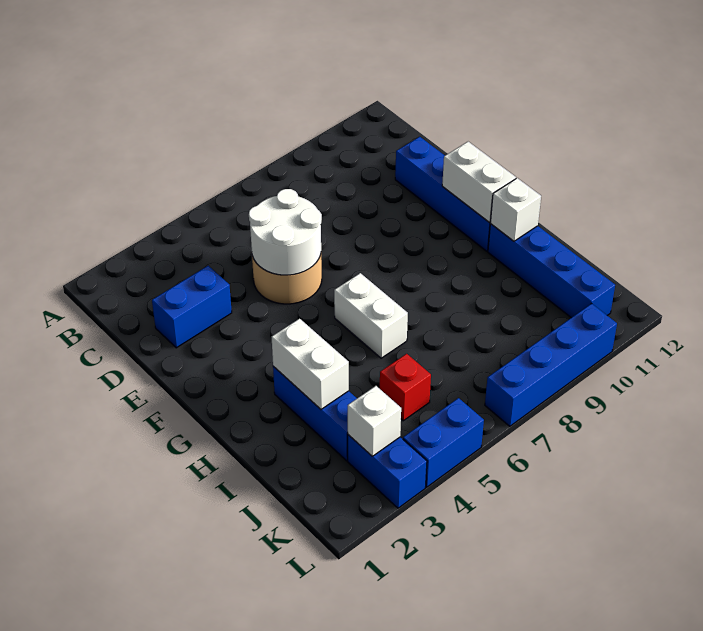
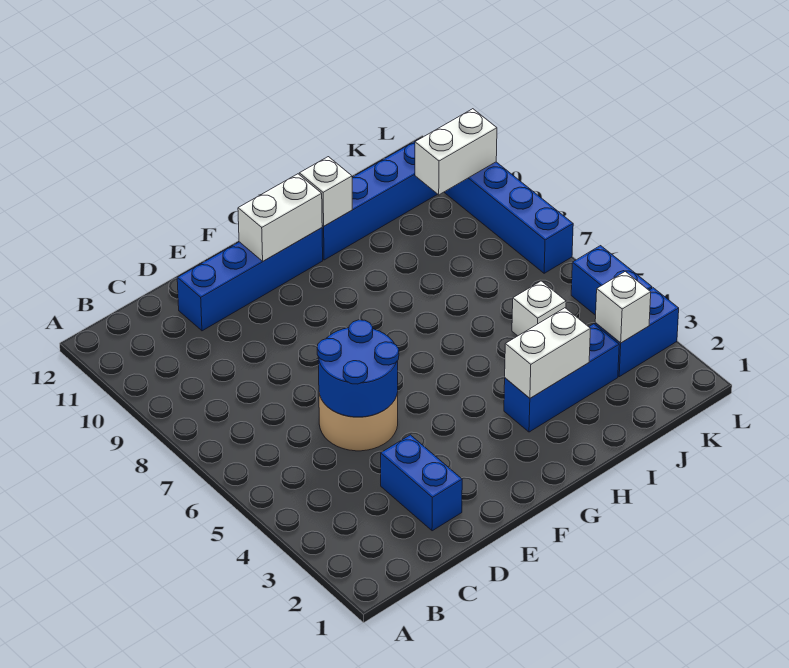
white 2x2 round brick [249,189,322,275] -> blue 2x2 round brick [317,320,399,417]
white 1x2 brick [334,273,408,358] -> white 1x2 brick moved to [415,109,497,195]
red 1x1 brick [380,354,431,421] -> white 1x1 brick [512,281,566,336]

